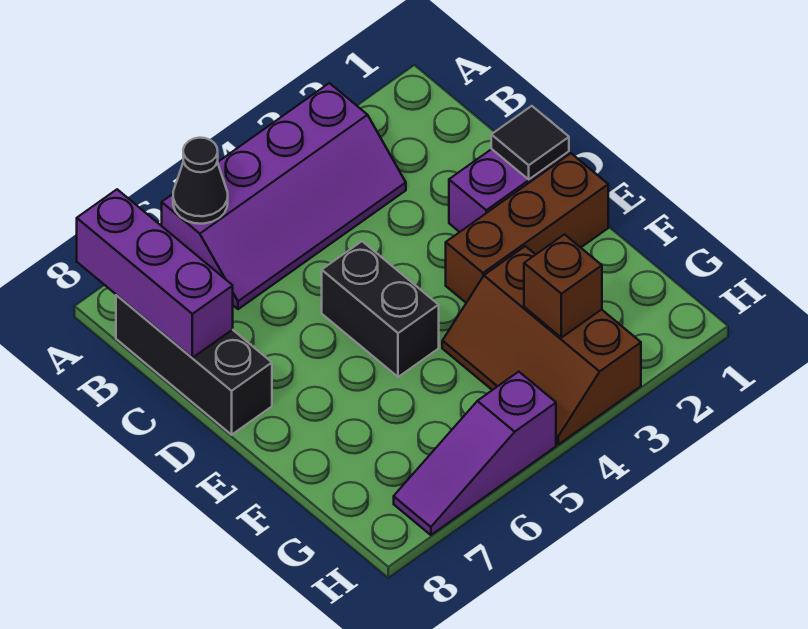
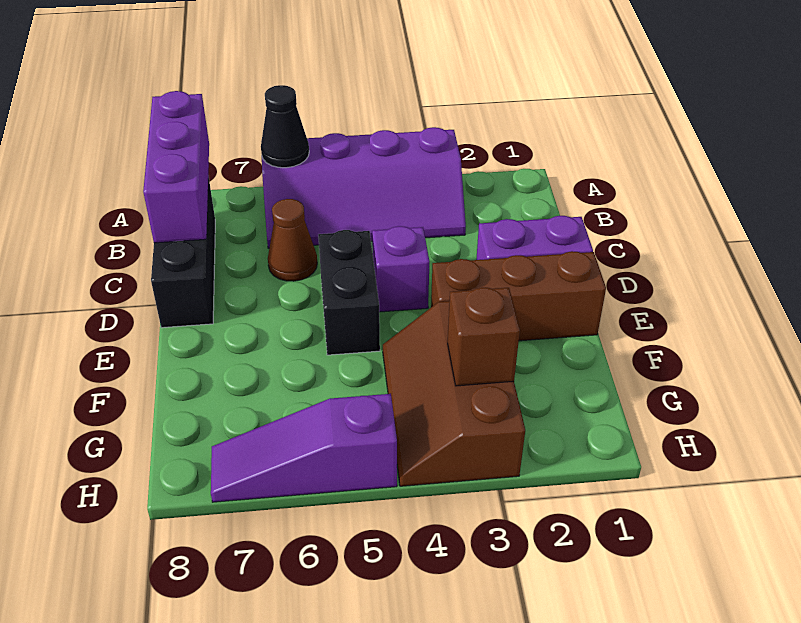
none -> brown 1x1 cone [268,199,317,281]
black 1x1 tile [491,106,569,179] -> none
none -> purple 1x1 brick [372,226,430,312]

